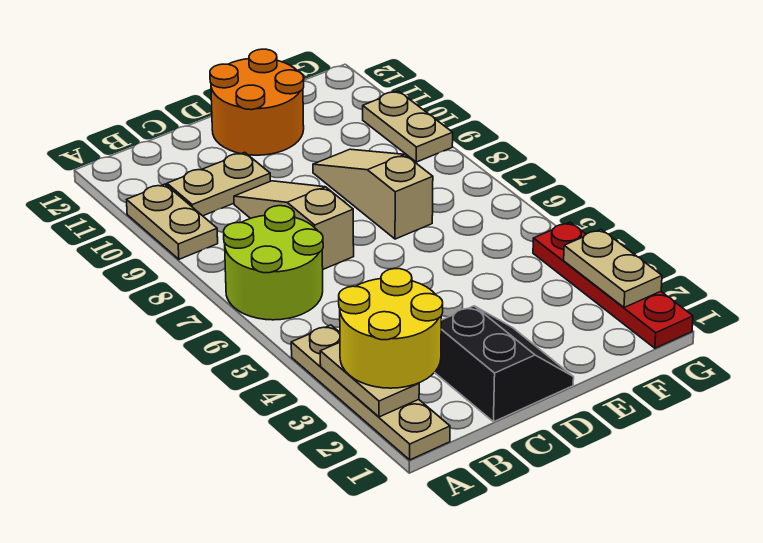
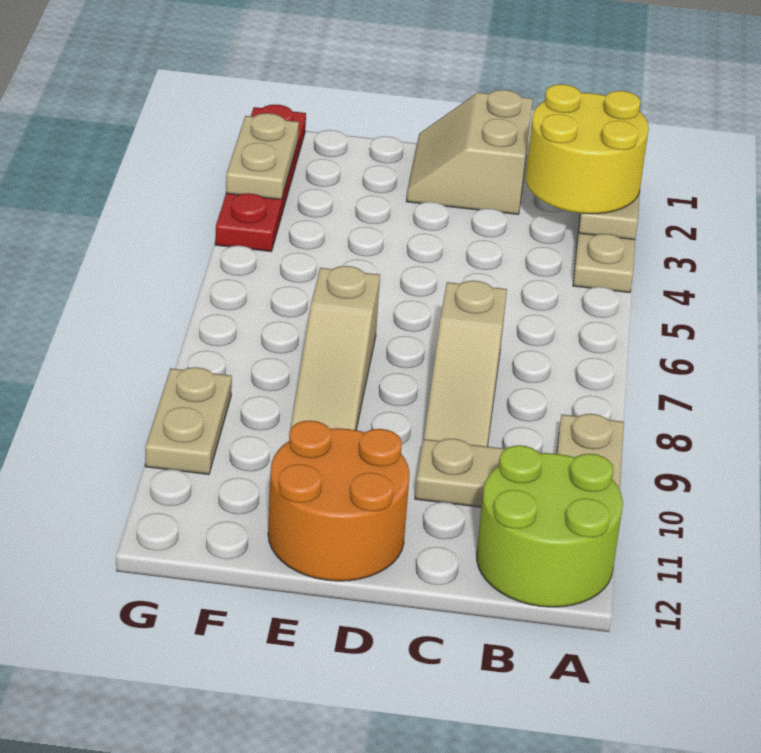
lime 2x2 round brick [224,206,323,320] -> lime 2x2 round brick moved to [477,445,623,607]
black 2x2 slope [434,306,574,422] -> tan 2x2 slope [406,90,533,214]

